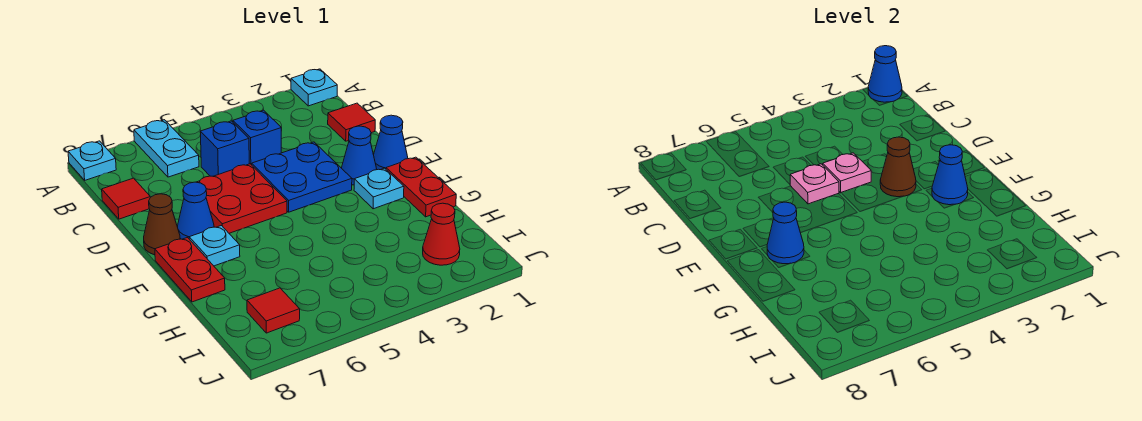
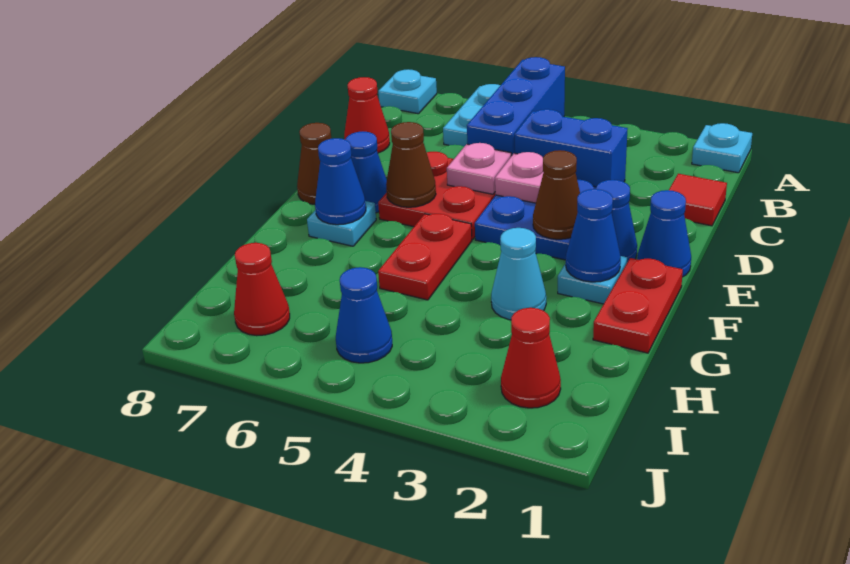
blue 1x1 cone [868,46,902,102] -> blue 1x1 cone moved to [336,267,392,363]
blue 1x1 brick [233,110,281,165] -> blue 1x2 brick [515,109,628,187]
blue 1x1 brick [200,121,249,176] -> blue 1x3 brick [467,57,565,155]
red 1x1 tile [102,178,150,219] -> red 1x1 cone [344,77,390,153]
none -> brown 1x1 cone [386,122,436,207]
red 1x2 plate [155,238,225,302] -> red 1x2 plate moved to [378,214,472,300]
none -> cyan 1x1 cone [491,228,546,320]
red 1x1 tile [247,288,300,333] -> red 1x1 cone [234,243,290,336]

